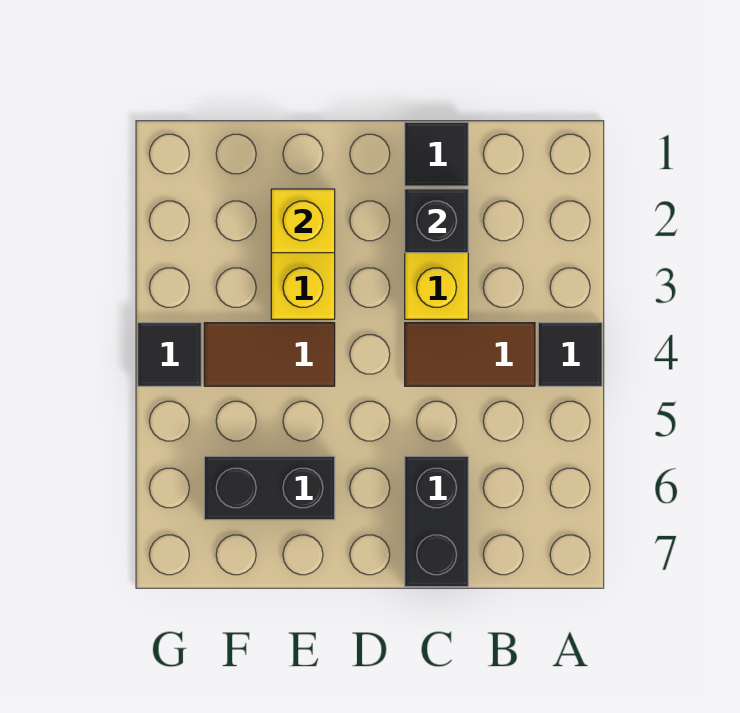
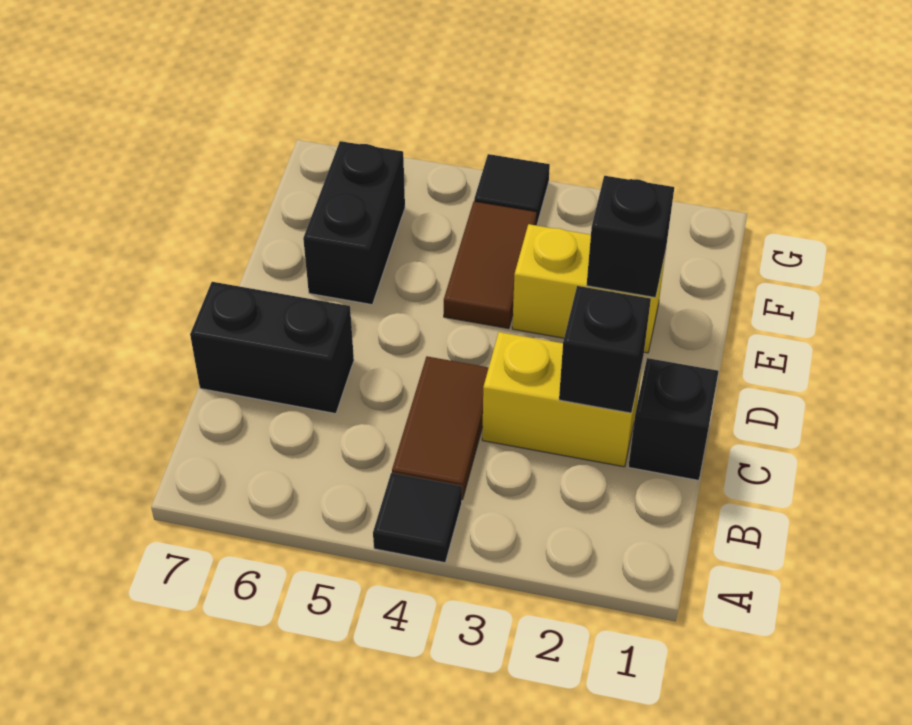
black 1x1 tile [405,122,468,186] -> black 1x1 brick [628,358,719,480]
yellow 1x1 brick [271,189,335,253] -> black 1x1 brick [586,176,674,298]

